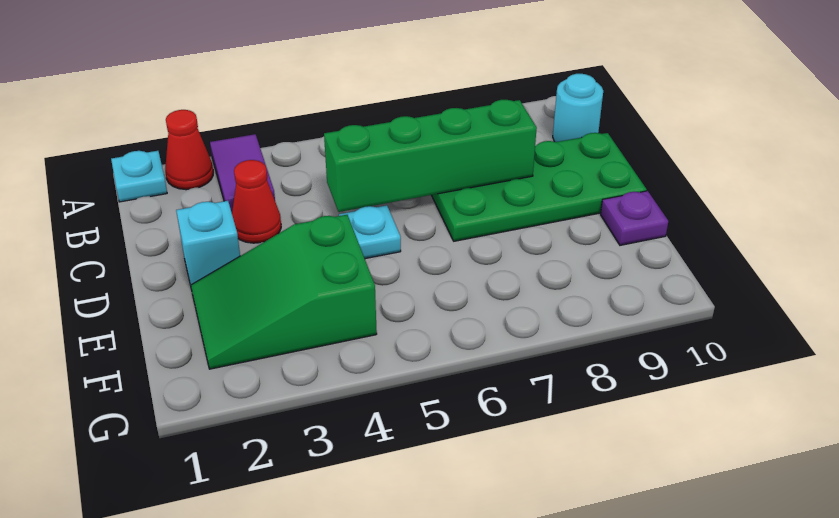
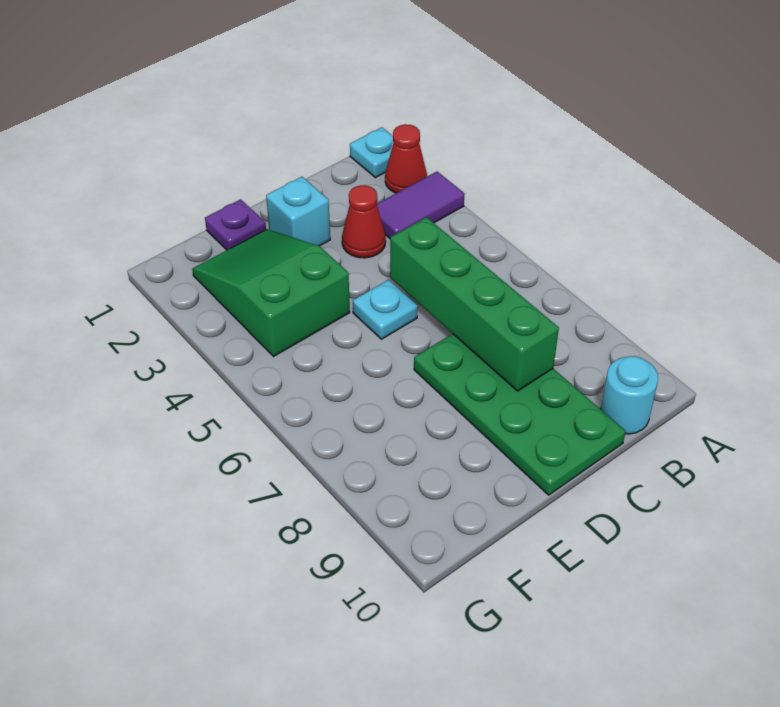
purple 1x1 plate [601,191,668,245] -> purple 1x1 plate moved to [205,199,266,250]

